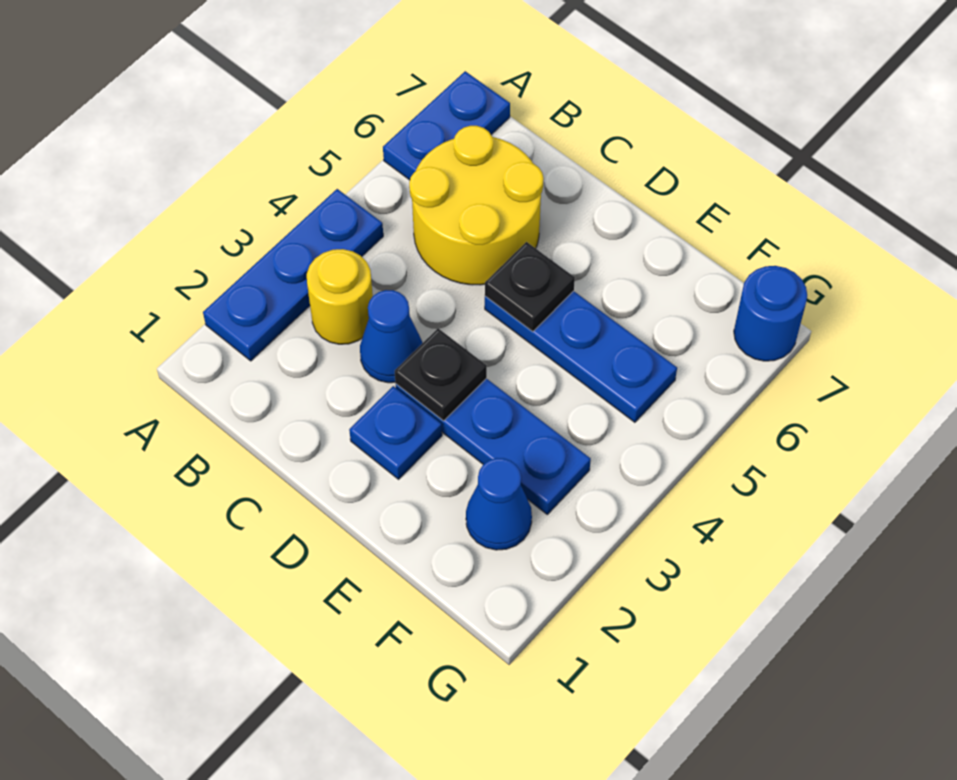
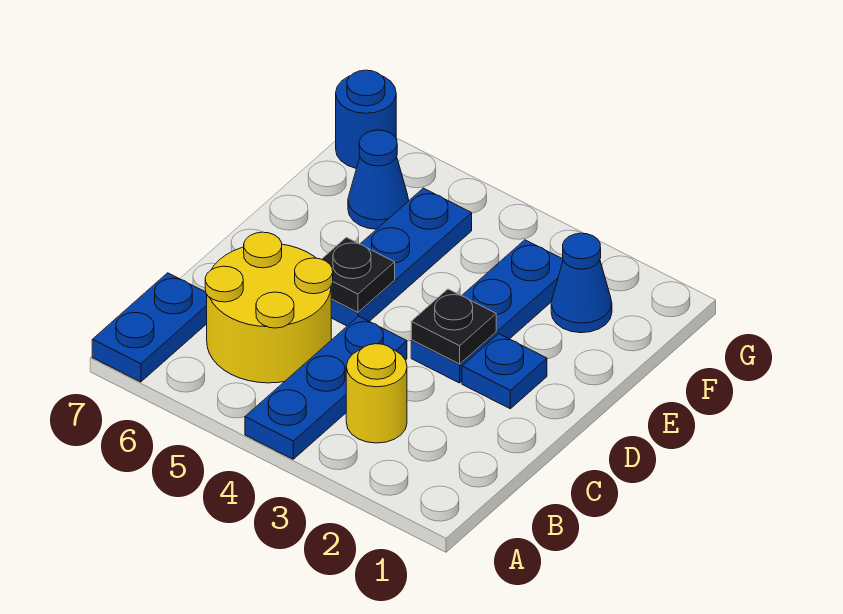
blue 1x3 plate [203,189,383,361] -> blue 1x3 plate turned to [245,316,407,459]
blue 1x2 plate [383,71,510,180] -> blue 1x2 plate turned to [92,273,207,382]
blue 1x1 cone [360,290,423,383] -> blue 1x1 cone moved to [348,130,409,229]

